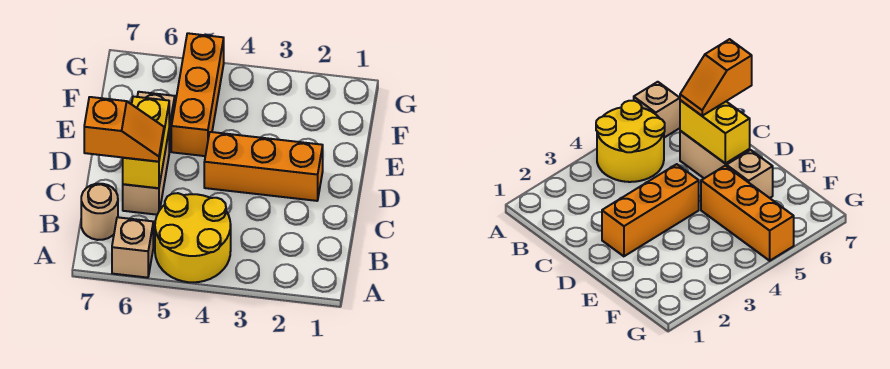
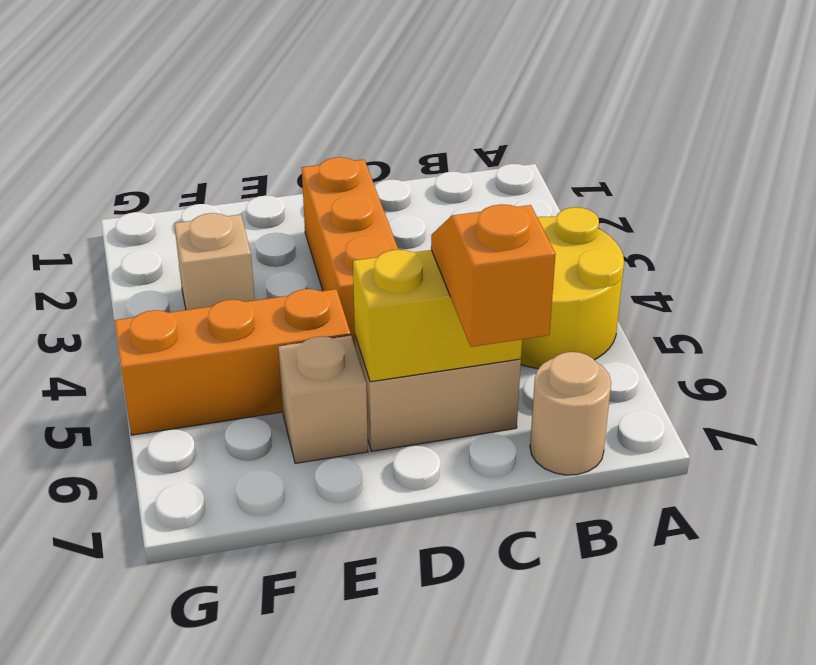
tan 1x1 brick [112,217,153,278] -> tan 1x1 brick moved to [174,213,255,310]

